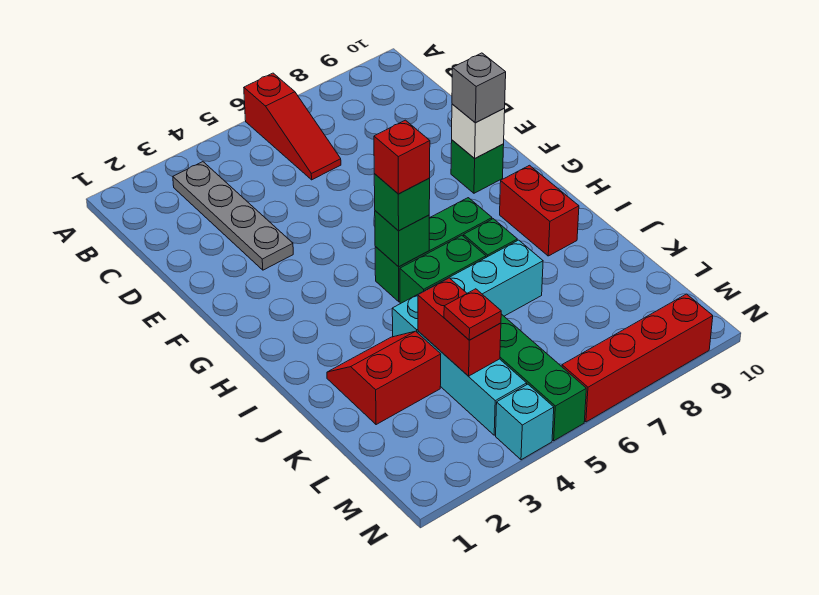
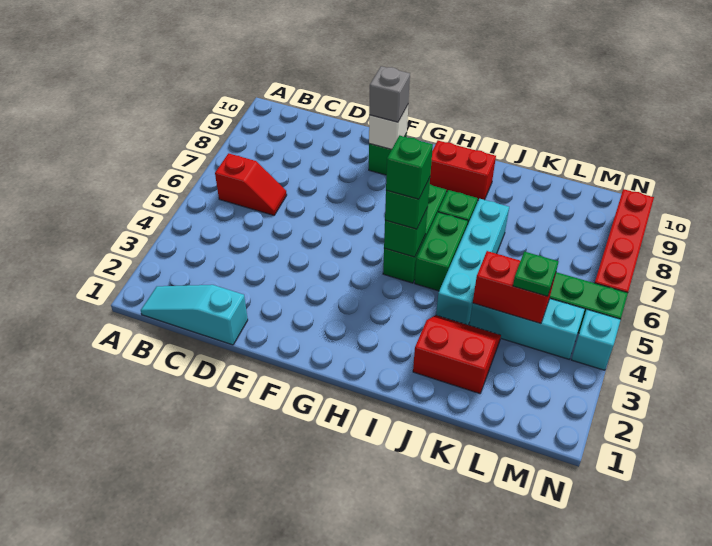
red 1x3 slope [244,73,341,180] -> red 1x2 slope [215,153,287,215]
none -> cyan 1x3 slope [141,285,248,345]
grey 1x4 plate [173,162,293,270] -> none
red 1x1 brick [374,120,430,194] -> green 1x1 brick [386,136,433,199]
red 2x2 slope [327,331,441,425] -> red 2x2 slope turned to [413,315,501,394]
red 1x1 plate [444,289,501,340] -> green 1x1 plate [513,252,559,296]

